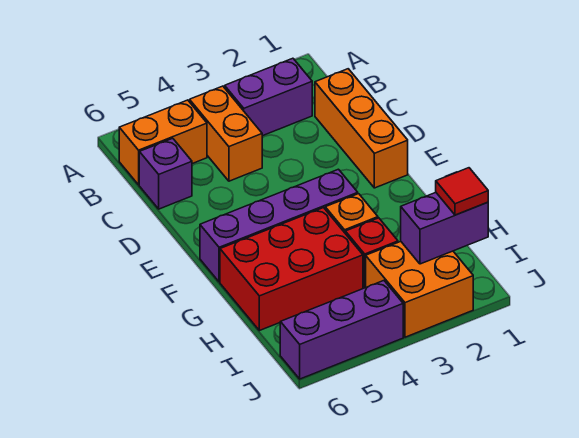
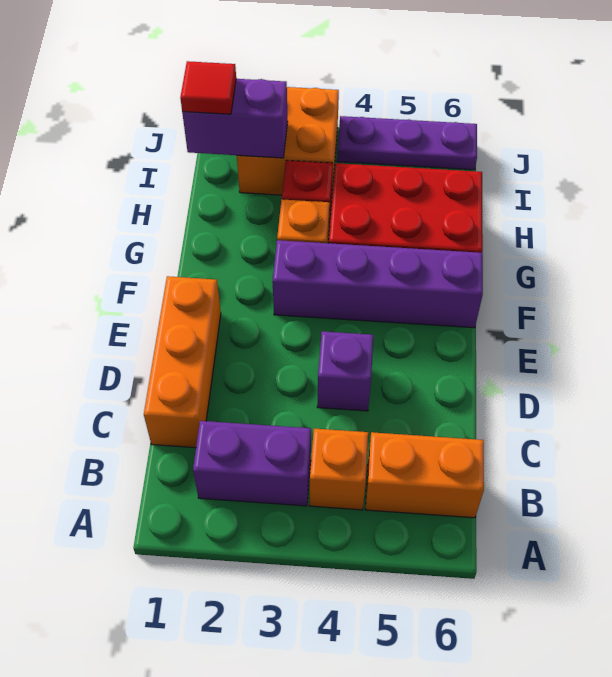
orange 1x2 brick [190,86,262,181] -> orange 1x1 brick [310,429,368,510]
purple 1x1 brick [139,138,192,209] -> purple 1x1 brick moved to [317,331,373,411]
purple 1x3 brick [280,281,403,379] -> purple 1x3 plate [337,116,477,170]

